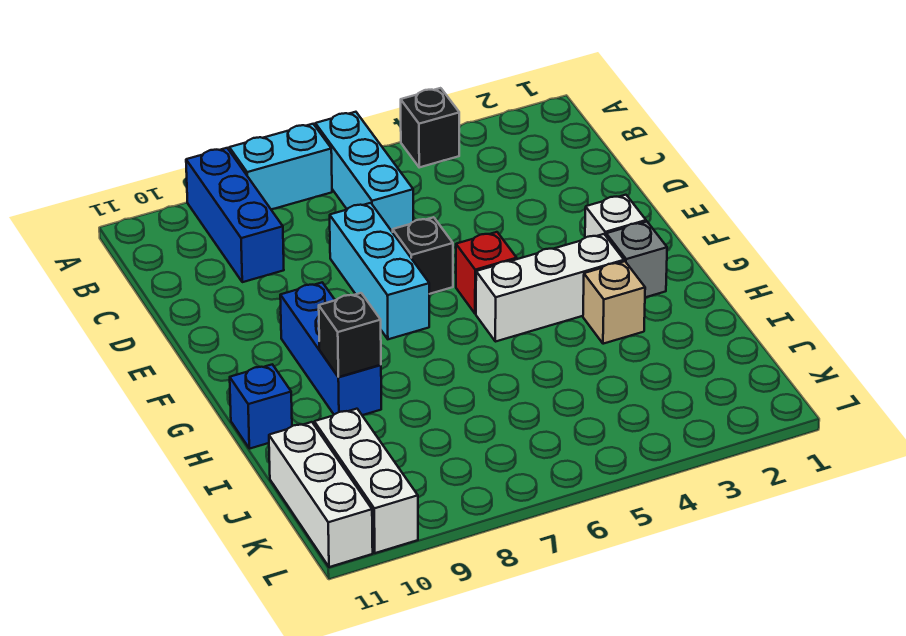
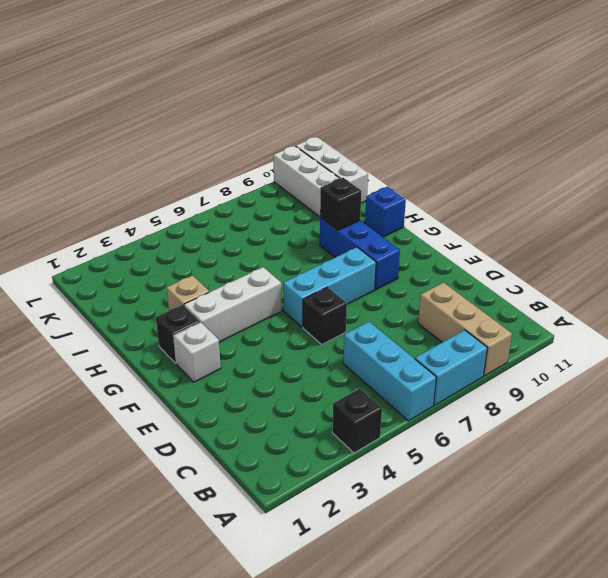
blue 1x3 brick [186,148,284,282] -> tan 1x3 brick [418,283,512,376]
cyan 1x3 brick [330,203,429,339] -> cyan 1x3 brick turned to [283,247,376,327]
red 1x1 brick [456,232,517,314] -> none
grey 1x1 brick [606,222,667,297] -> black 1x1 brick [156,305,200,363]

